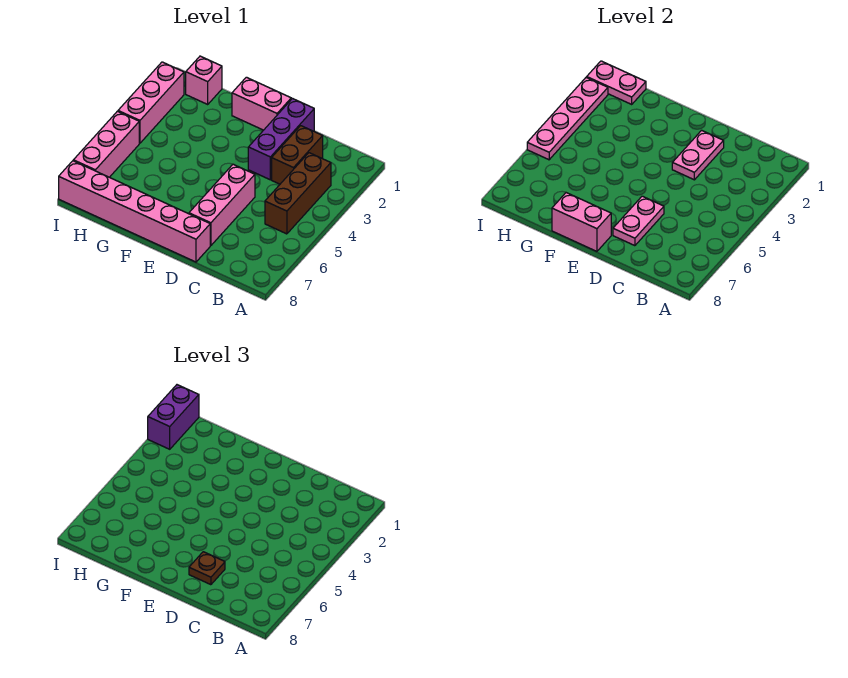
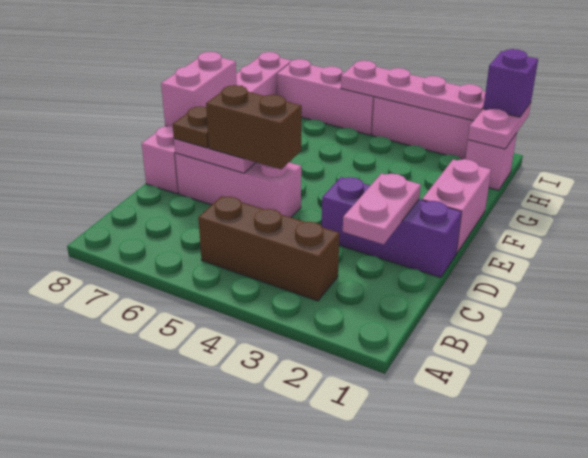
brown 1x2 brick [272,126,323,184] -> brown 1x2 brick moved to [206,85,302,169]
pink 1x2 plate [672,130,724,180] -> pink 1x2 plate turned to [343,174,421,244]
purple 1x2 brick [148,385,199,449] -> purple 1x1 brick [483,49,538,117]

